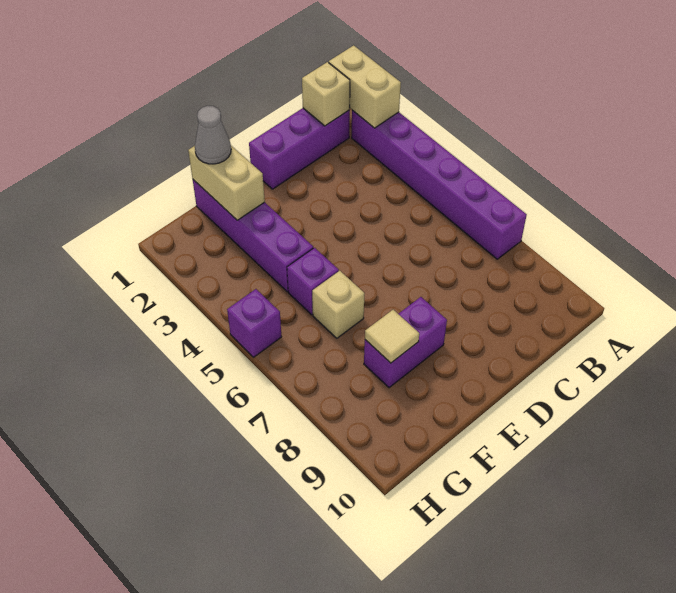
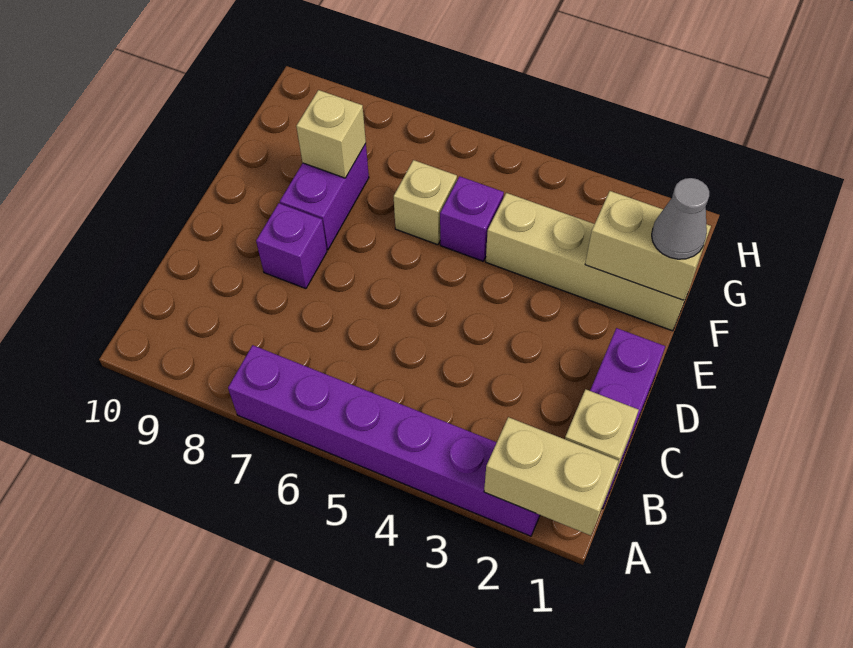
purple 1x4 brick [193,180,313,292] -> tan 1x4 brick [486,193,696,331]
tan 1x1 tile [365,310,419,363] -> tan 1x1 brick [296,90,366,178]
purple 1x1 brick [227,289,282,357] -> purple 1x1 brick moved to [256,203,327,289]

